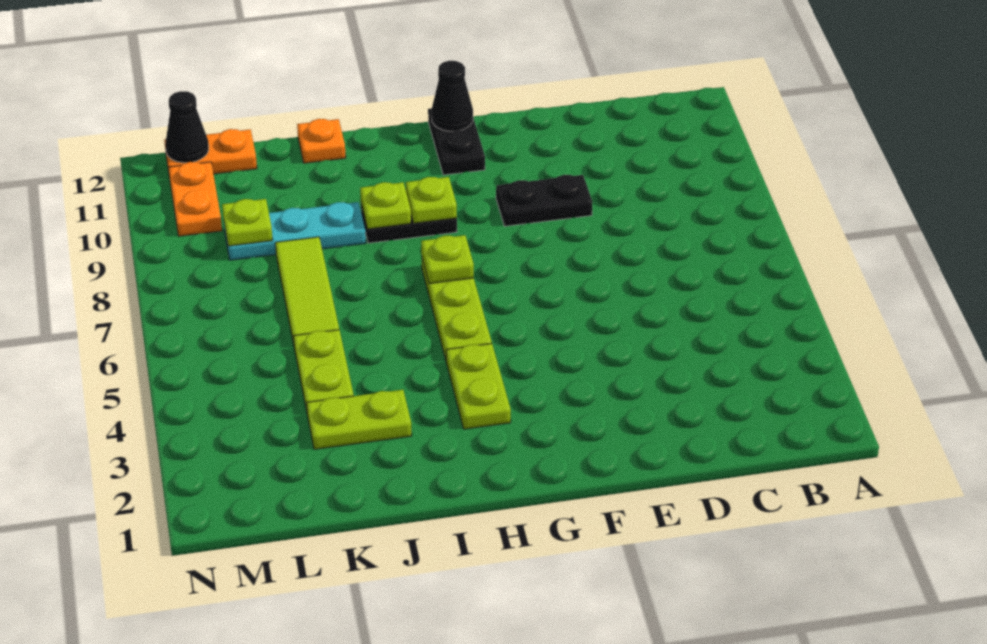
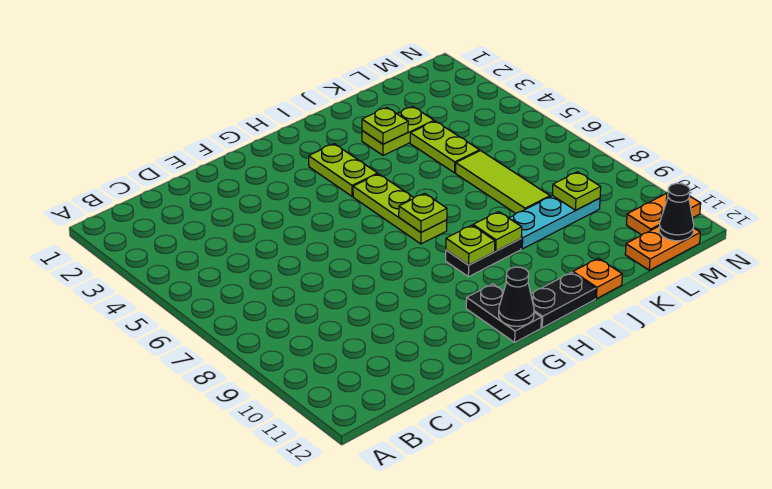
black 1x2 plate [496,175,592,226] -> black 1x2 plate moved to [531,272,596,328]
none -> lime 1x1 plate [362,108,408,144]
orange 1x2 plate [168,162,222,236] -> orange 1x2 plate turned to [627,193,701,235]

